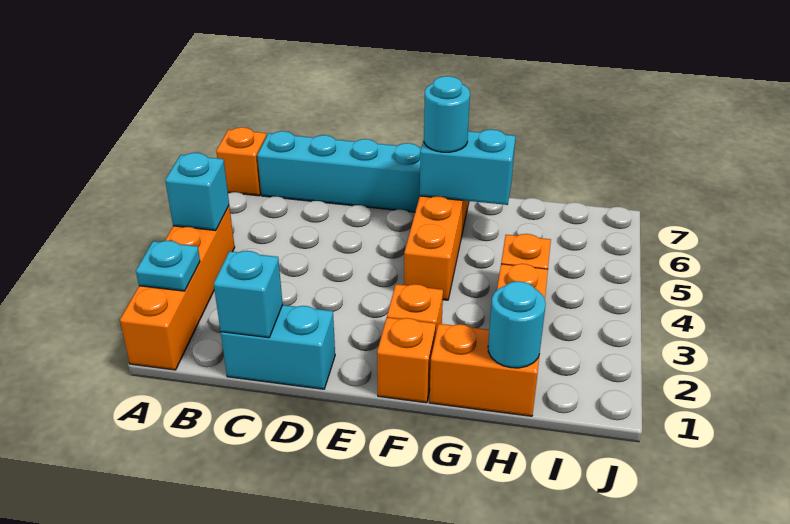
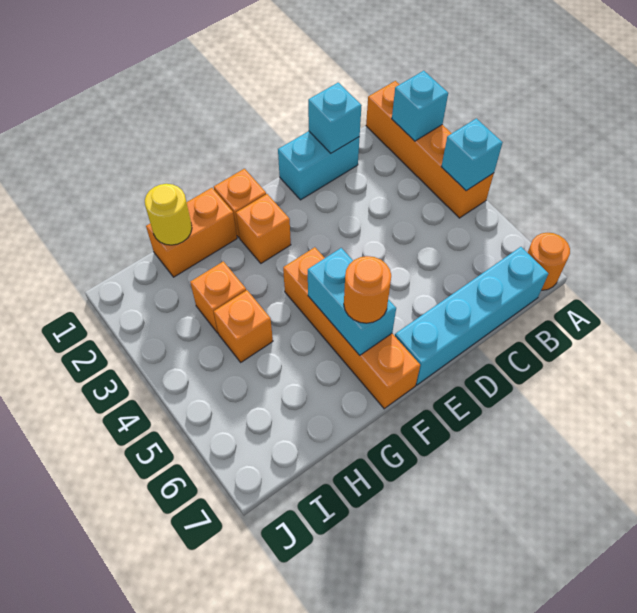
cyan 1x1 plate [136,241,200,291] -> cyan 1x1 brick [392,71,448,141]
orange 1x1 brick [216,127,267,196] -> orange 1x1 round brick [528,233,570,290]
cyan 1x2 brick [420,129,516,205] -> cyan 1x2 brick turned to [308,248,396,355]
cyan 1x1 round brick [424,76,470,152] -> orange 1x1 round brick [344,256,391,323]
cyan 1x1 round brick [488,281,546,368] -> yellow 1x1 round brick [145,184,192,245]

